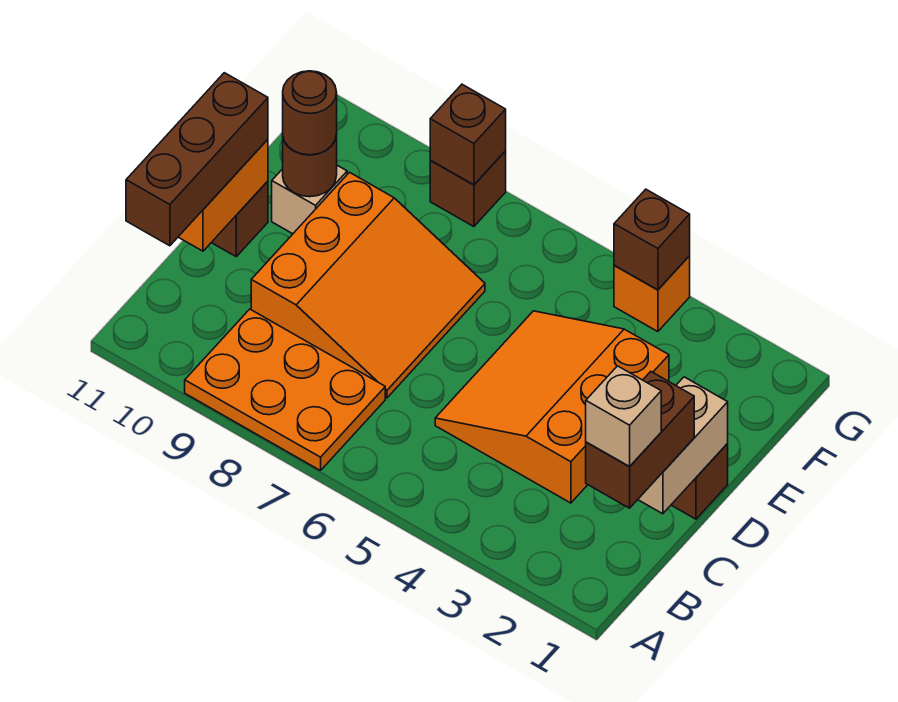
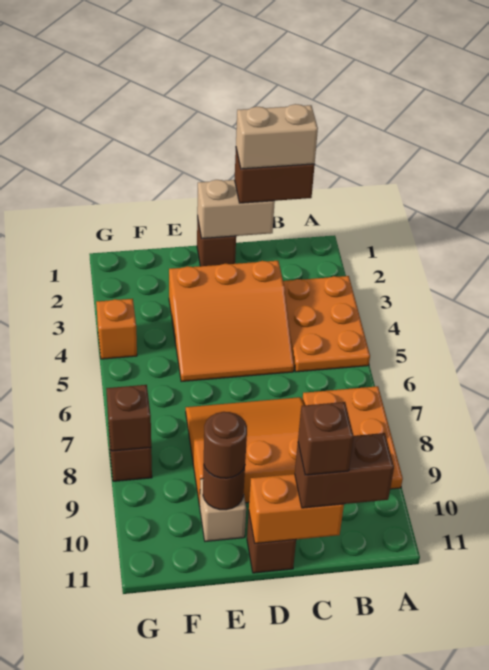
none -> orange 2x3 plate [283,276,370,372]
tan 1x1 brick [586,366,661,466] -> tan 1x2 brick [236,104,318,169]
brown 1x3 brick [126,73,268,246] -> brown 1x2 brick [295,433,394,508]
brown 1x1 brick [614,189,690,290] -> brown 1x1 brick moved to [298,402,354,475]

